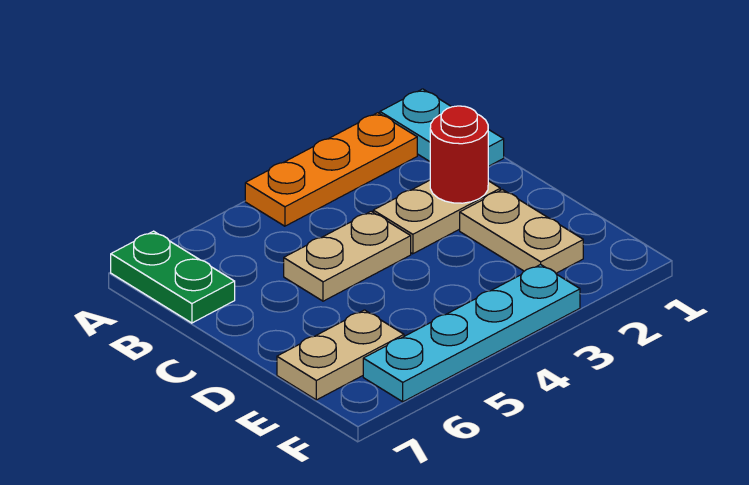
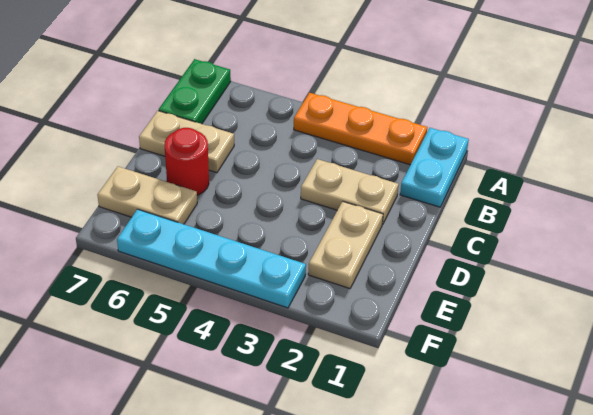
red 1x1 round brick [430,106,488,203] -> red 1x1 round brick moved to [165,128,209,195]
tan 1x2 plate [284,211,411,301] -> tan 1x2 plate moved to [139,111,234,173]

